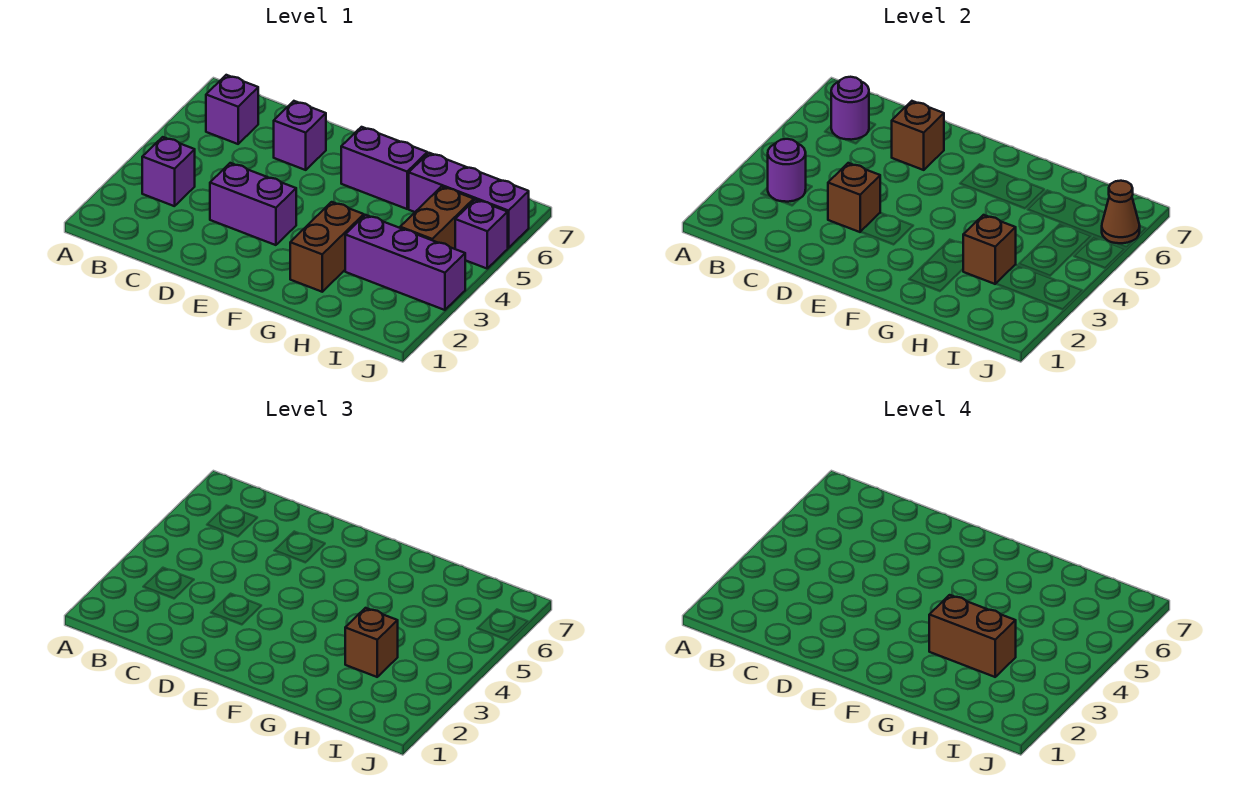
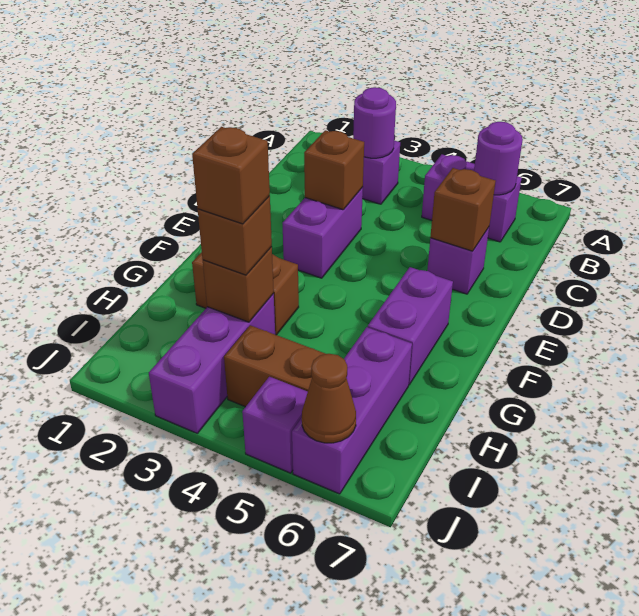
purple 1x1 brick [206,75,258,144] -> purple 1x2 brick [422,154,522,242]
brown 1x2 brick [929,595,1016,677] -> brown 1x1 brick [192,127,270,224]

